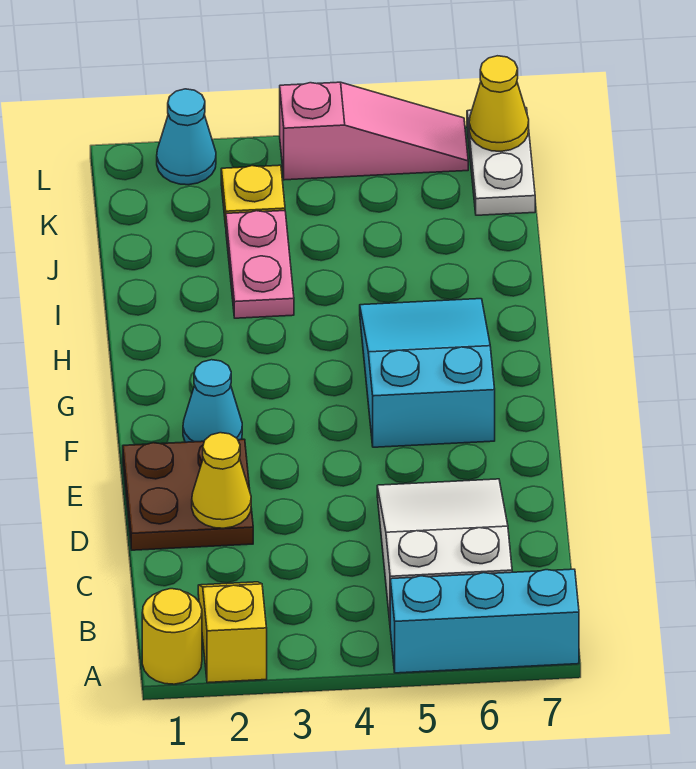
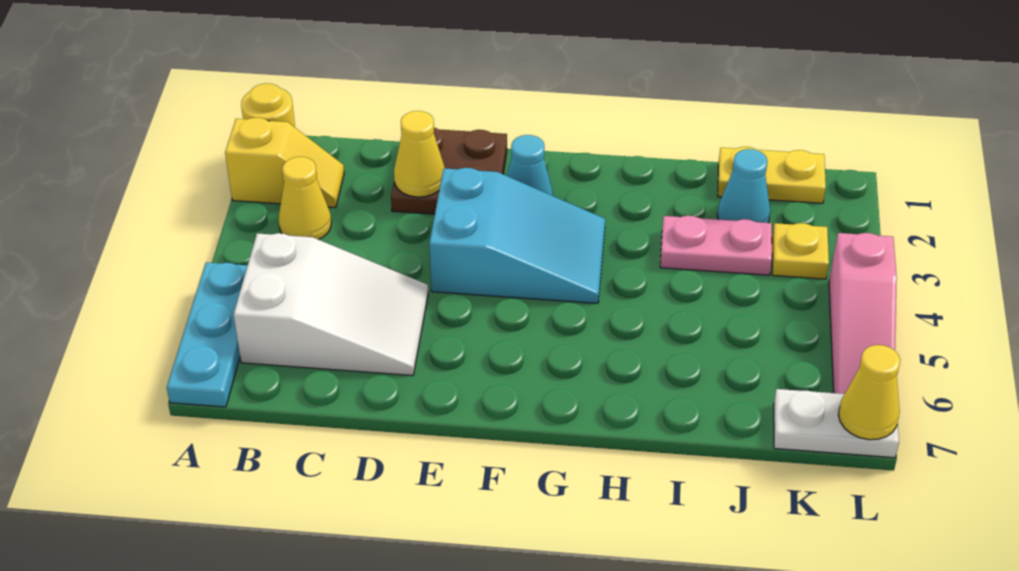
cyan 1x3 brick [390,569,579,673] -> cyan 1x3 plate [167,262,248,407]
none -> yellow 1x1 cone [279,157,331,240]
cyan 2x3 slope [360,299,495,447] -> cyan 2x3 slope moved to [429,168,605,303]
none -> yellow 1x2 plate [718,147,826,203]
cyan 1x1 cone [157,89,216,185] -> cyan 1x1 cone moved to [717,149,770,223]

